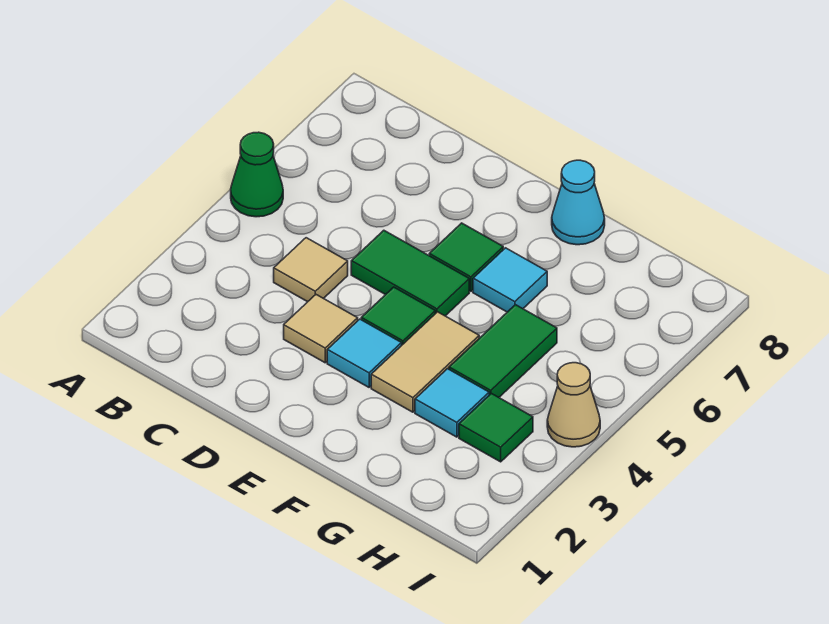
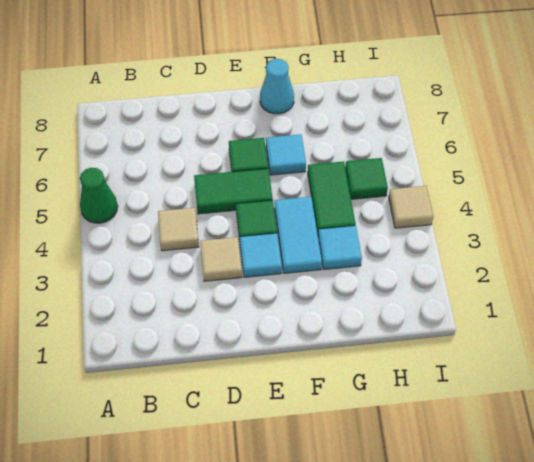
tan 1x2 tile [371,312,479,412] -> cyan 1x2 tile [275,197,322,273]
green 1x1 tile [459,393,533,462] -> green 1x1 tile moved to [345,158,388,199]
tan 1x1 cone [547,363,600,447] -> tan 1x1 tile [389,186,433,228]

